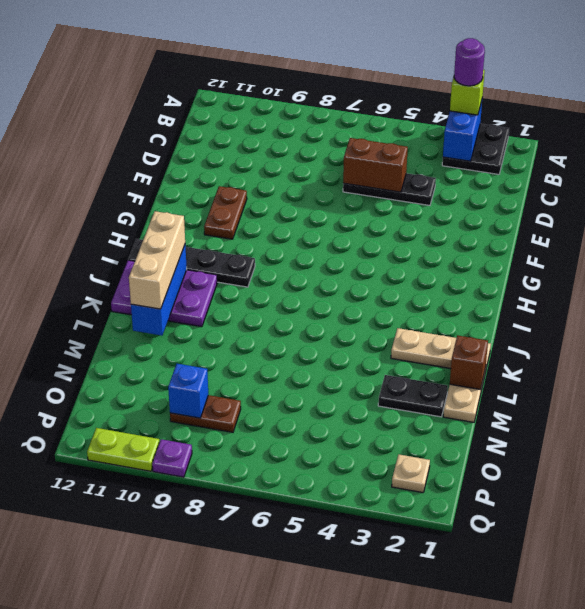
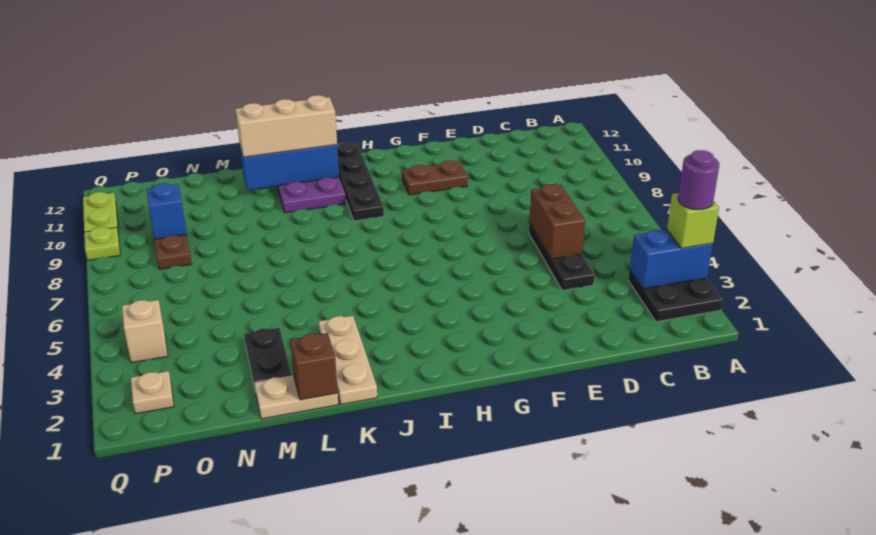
none -> tan 1x1 brick [122,300,168,363]
purple 1x1 plate [152,439,192,477] -> lime 1x1 plate [84,227,120,260]

